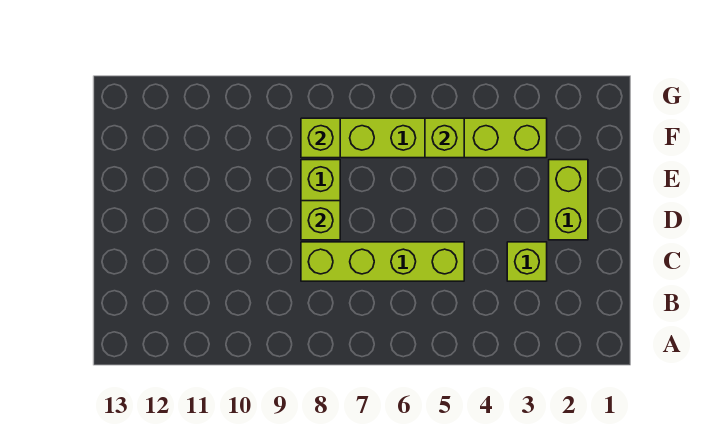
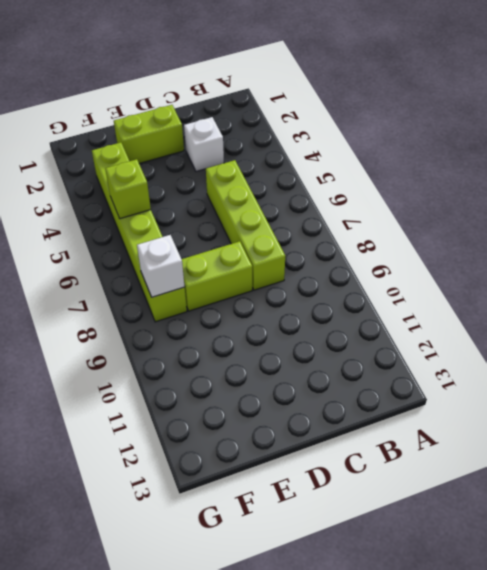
lime 1x1 brick [507,242,547,281] -> white 1x1 brick [184,117,224,171]
lime 1x1 brick [301,201,340,240] -> none
lime 1x1 brick [301,118,340,158] -> white 1x1 brick [137,235,185,297]

